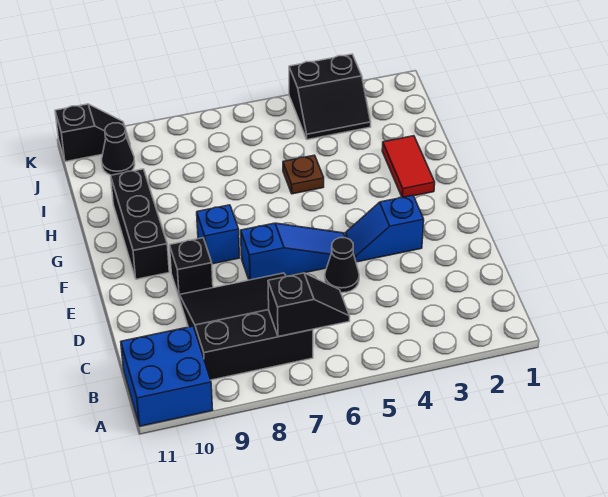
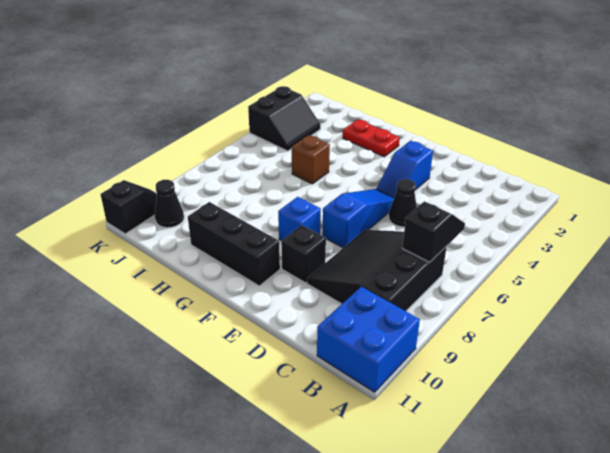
red 1x2 tile [382,136,435,197] -> red 1x2 plate [343,120,400,157]
brown 1x1 plate [283,155,324,194] -> brown 1x1 brick [292,135,330,184]

